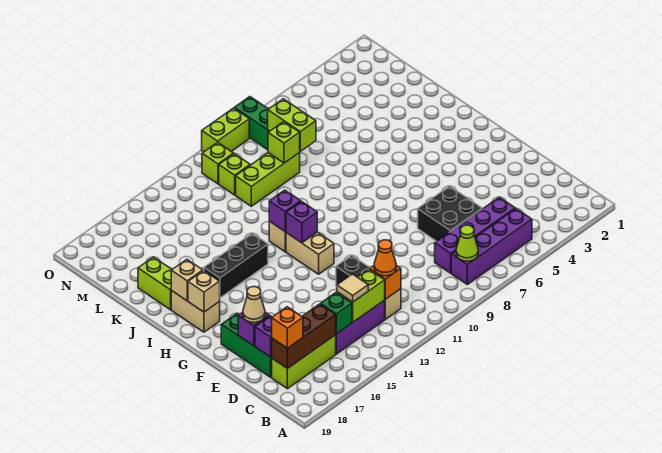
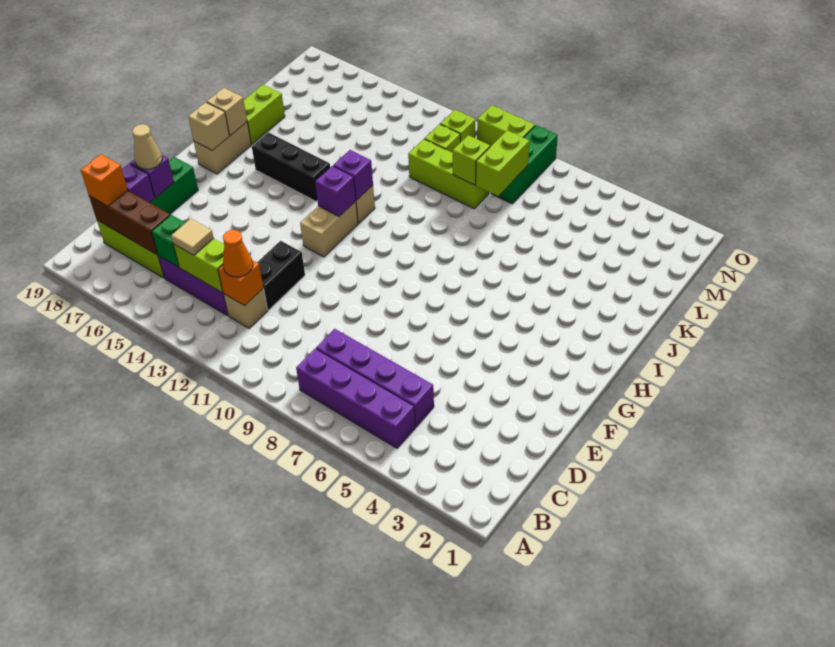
lime 1x1 cone [456,225,478,261] -> none
black 2x2 brick [418,186,482,241] -> none

